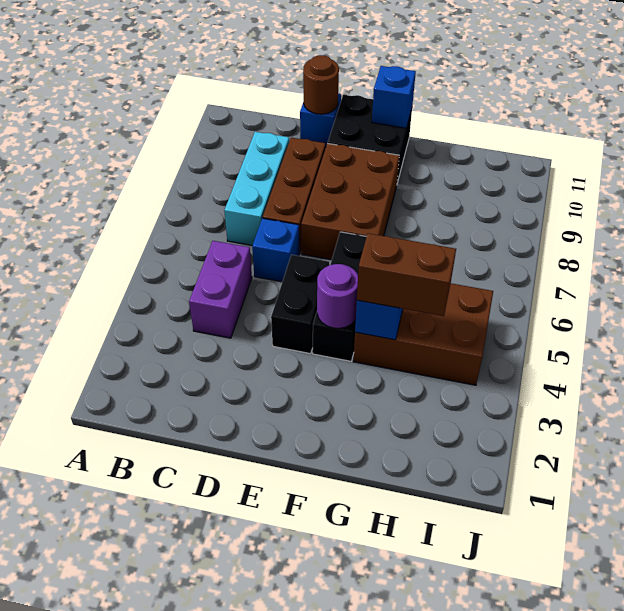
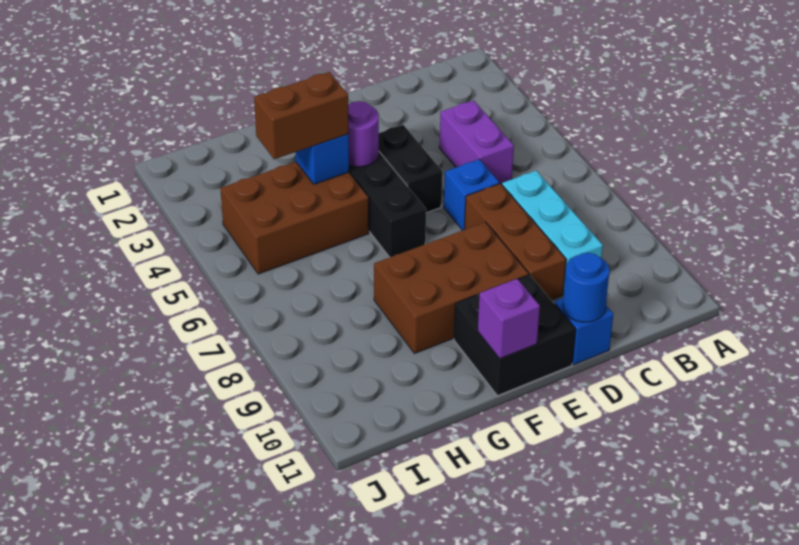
brown 1x1 round brick [303,55,339,114] -> blue 1x1 round brick [563,253,610,322]
brown 2x3 brick [301,143,399,260] -> brown 2x3 brick turned to [374,222,529,353]
blue 1x1 brick [372,66,416,128] -> purple 1x1 brick [478,279,540,359]

